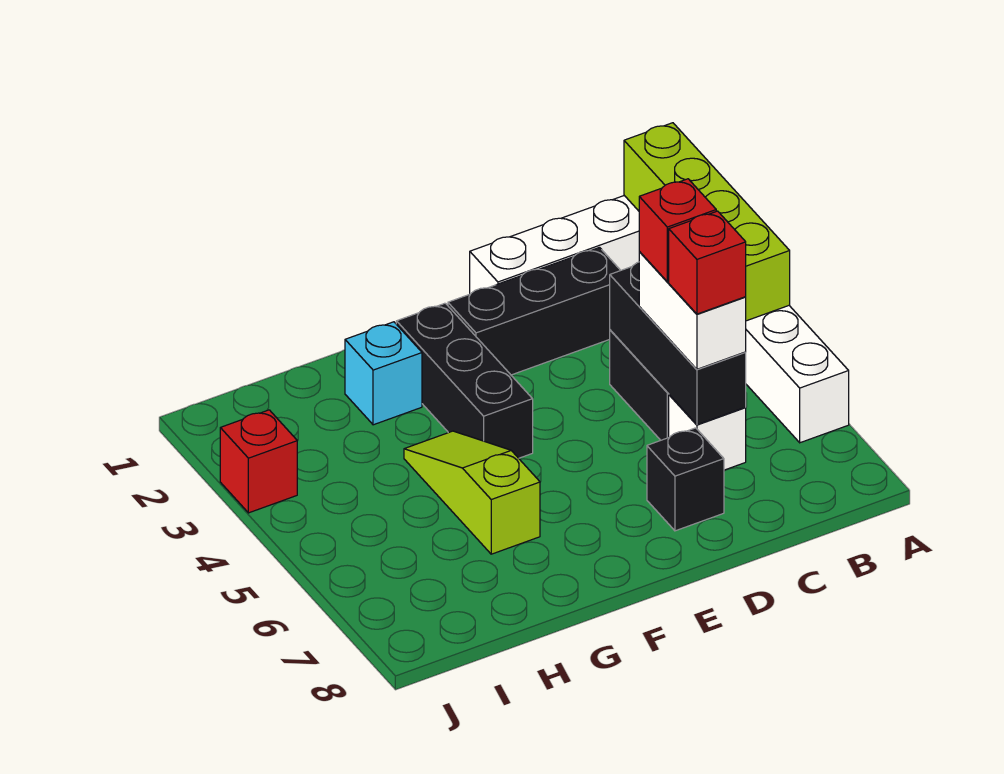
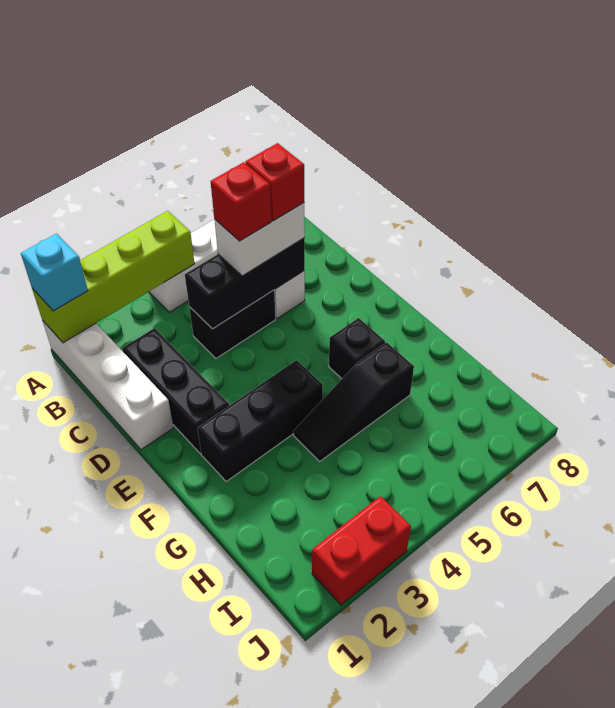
black 1x1 brick [647,428,724,531] -> black 1x1 brick moved to [329,318,385,379]
cyan 1x1 brick [345,322,422,425] -> cyan 1x1 brick moved to [21,233,88,311]
lime 1x3 slope [404,431,540,554] -> black 1x3 slope [293,342,414,461]
red 1x1 brick [220,410,297,513] -> red 1x2 brick [312,496,411,605]

